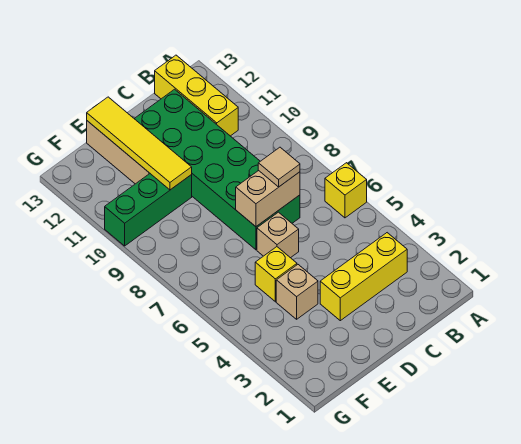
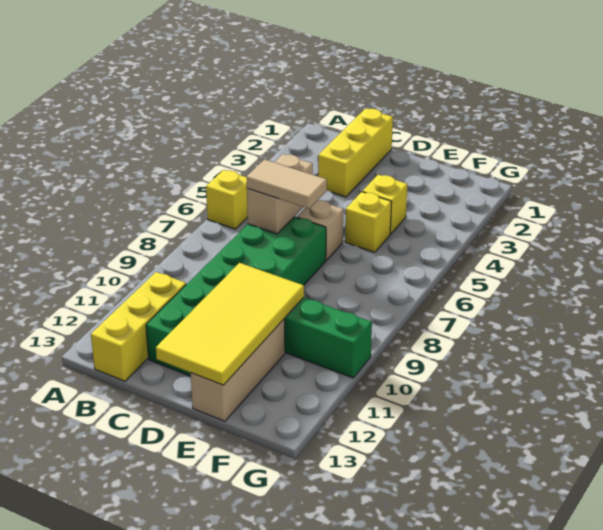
yellow 1x3 brick [320,233,407,321] -> yellow 1x3 brick turned to [318,109,393,197]
tan 1x2 brick [236,170,300,227] -> tan 1x2 brick turned to [247,154,313,234]
tan 1x1 tile [258,147,300,187] -> tan 1x2 tile [247,159,327,209]
tan 1x1 brick [276,265,318,319] -> yellow 1x1 brick [362,175,407,234]
yellow 1x4 tile [87,97,192,190] -> yellow 2x4 tile [156,263,304,385]

